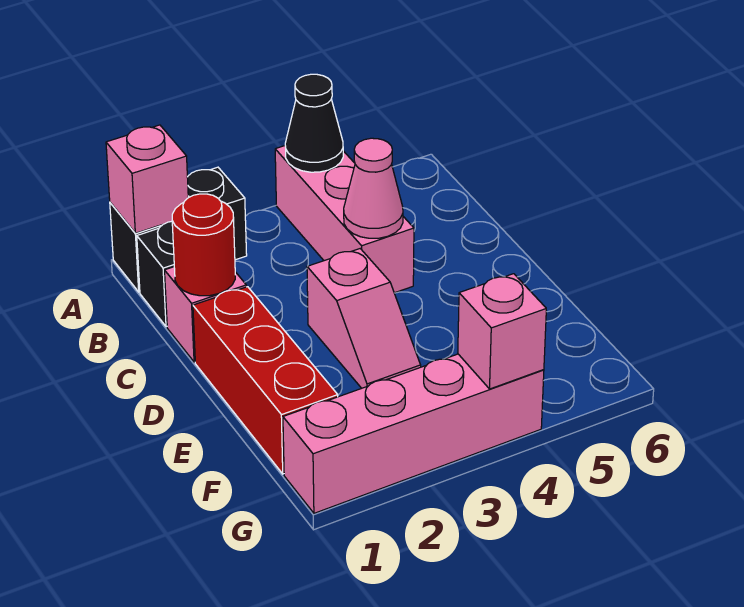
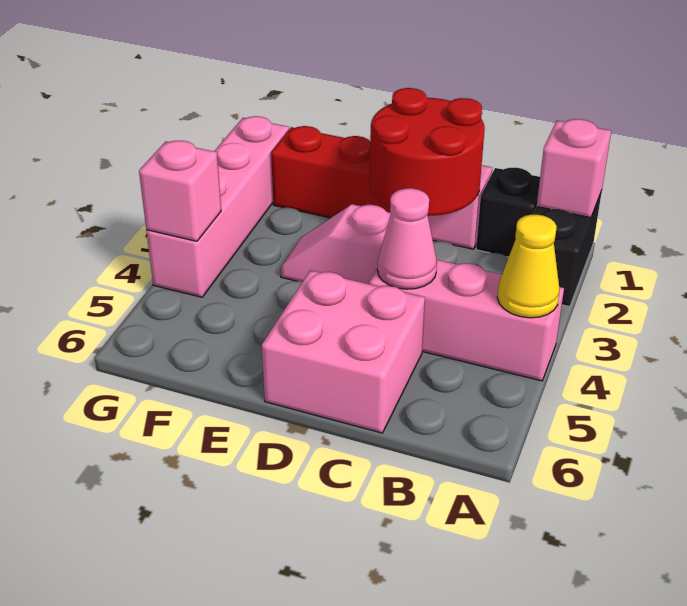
black 1x1 cone [285,74,343,172] -> yellow 1x1 cone [497,215,560,318]
red 1x1 round brick [172,194,235,296] -> red 2x2 round brick [370,88,485,216]
none -> pink 2x2 brick [262,270,425,433]

